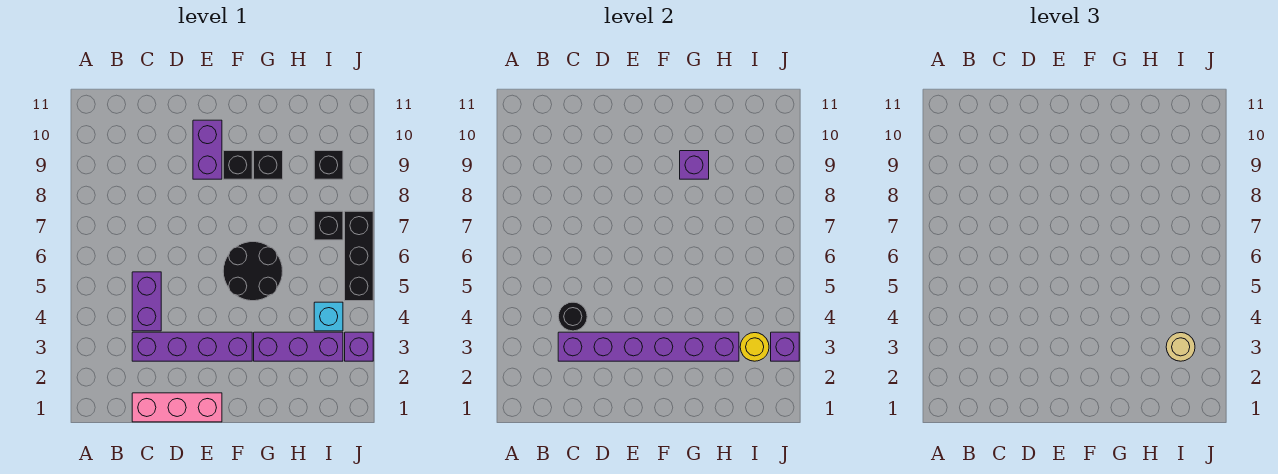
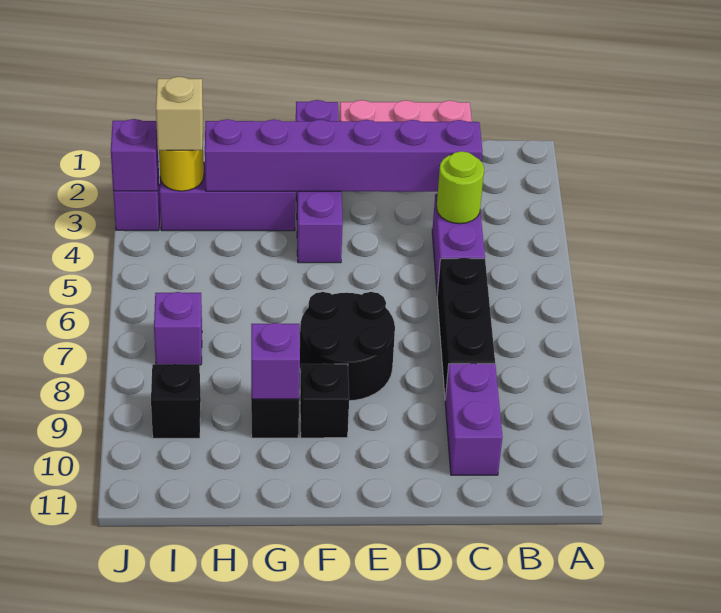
purple 1x4 brick [132,332,252,361] -> purple 1x4 brick turned to [296,100,343,263]
black 1x1 round brick [558,302,587,331] -> lime 1x1 round brick [437,151,484,224]
purple 1x2 brick [193,120,222,179] -> purple 1x2 brick moved to [445,363,503,475]
black 2x2 round brick [223,242,282,301] -> black 2x2 round brick moved to [300,292,395,401]
tan 1x1 round brick [1166,333,1195,361] -> tan 1x1 brick [156,77,203,150]
cyan 1x1 brick [314,302,343,331] -> none
black 1x1 brick [314,211,343,240] -> purple 1x1 brick [154,292,202,365]
black 1x3 brick [345,211,373,301] -> black 1x3 brick moved to [437,258,495,399]

